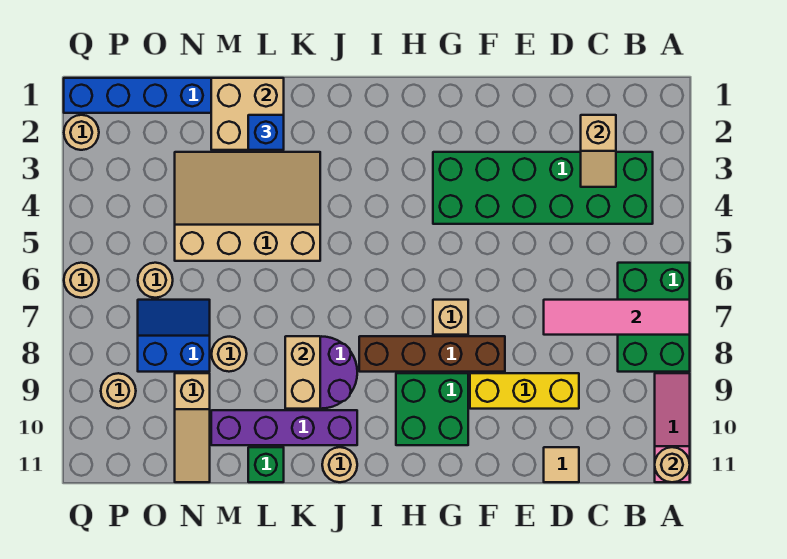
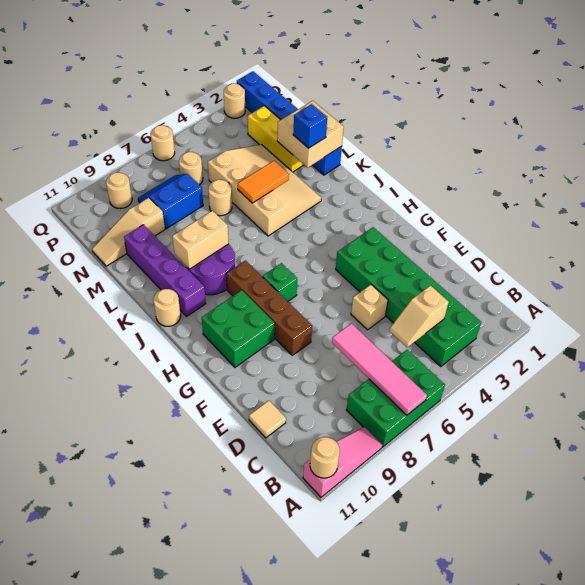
tan 1x2 slope [581,115,616,187] -> tan 1x2 slope moved to [390,286,449,347]
yellow 1x3 brick [470,373,579,409] -> yellow 1x3 brick moved to [248,106,304,172]
tan 1x1 brick [433,300,468,335] -> tan 1x1 brick moved to [351,285,388,330]
none -> orange 1x2 tile [238,161,289,203]
green 1x1 brick [248,447,284,482] -> green 1x1 brick moved to [263,263,297,301]
tan 1x1 round brick [212,337,247,372] -> tan 1x1 round brick moved to [208,180,232,216]
blue 2x2 slope [138,300,210,372] -> blue 2x2 slope turned to [138,174,203,229]

